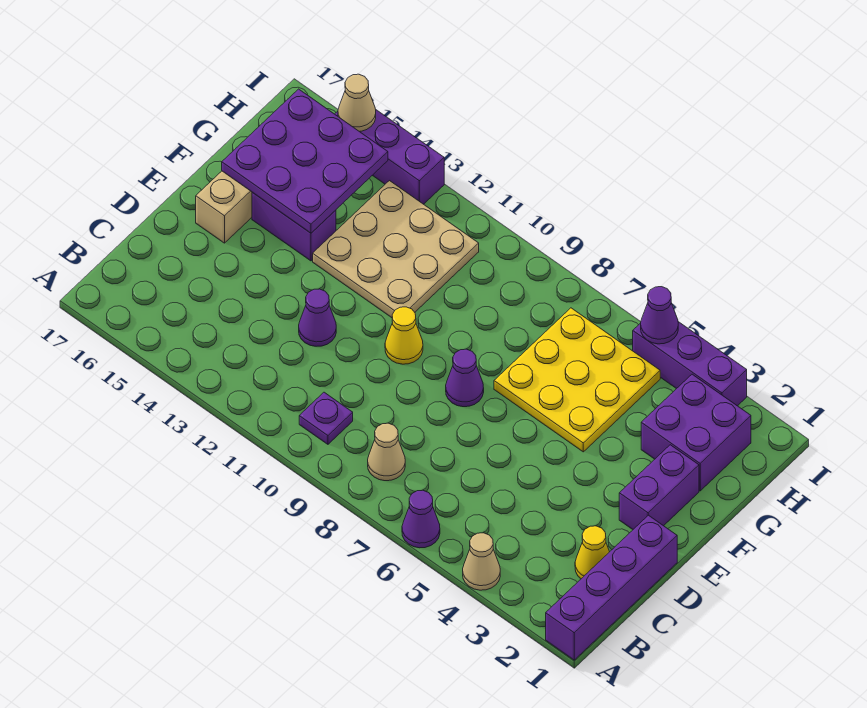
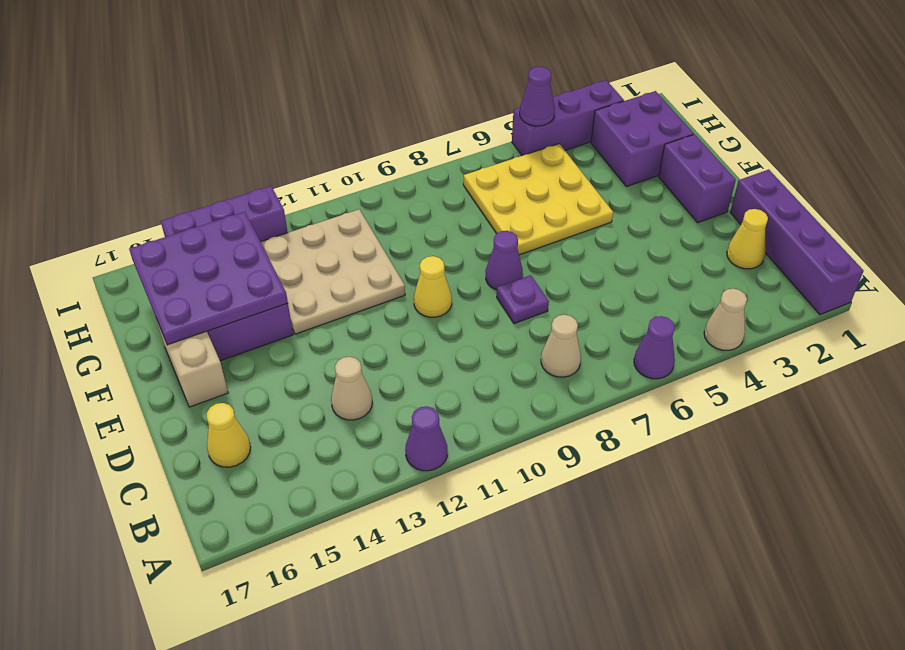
purple 1x1 plate [299,392,353,444] -> purple 1x1 plate moved to [497,275,549,324]
none -> yellow 1x1 cone [207,403,251,467]
purple 1x1 cone [299,289,336,346] -> purple 1x1 cone moved to [405,406,447,471]
tan 1x1 cone [338,74,376,132] -> tan 1x1 cone moved to [331,357,372,420]

